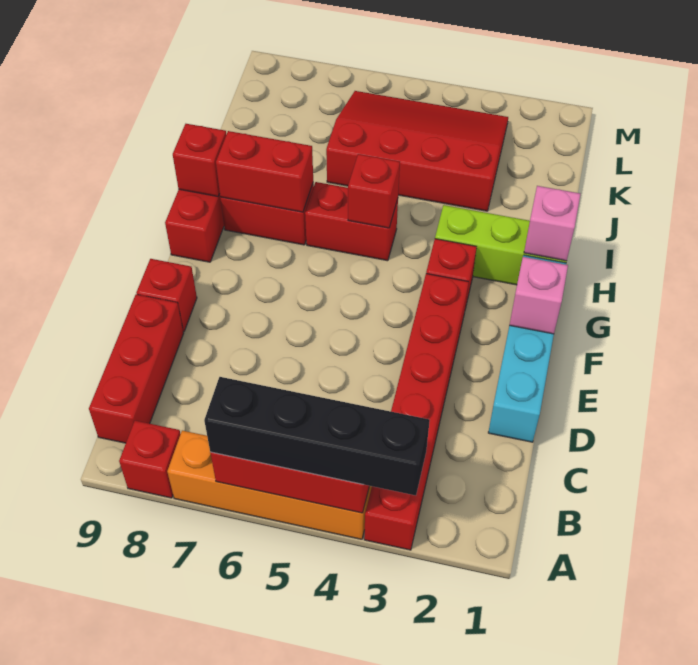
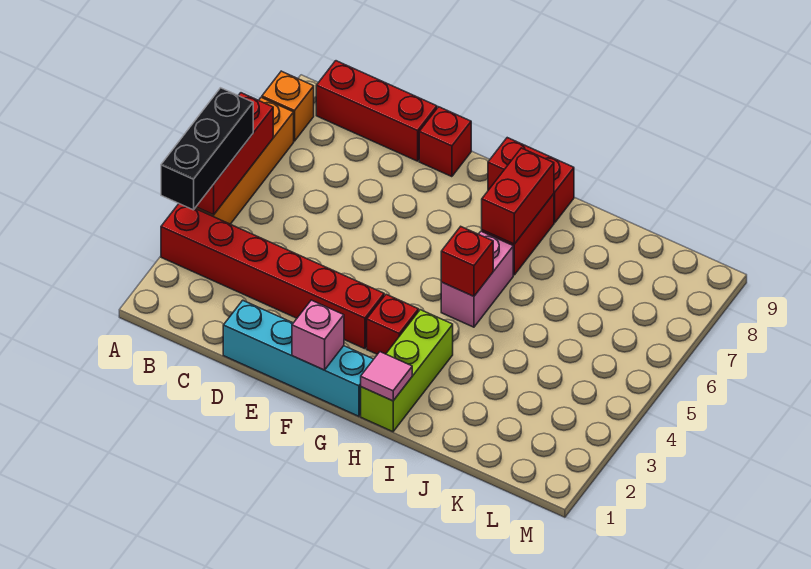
black 1x4 brick [204,377,430,495] -> black 1x3 brick [161,88,253,210]
red 1x1 brick [119,421,180,498] -> orange 1x1 brick [262,71,314,141]
pink 1x1 brick [524,186,580,261] -> pink 1x1 tile [361,352,412,401]
red 1x2 brick [305,182,398,261] -> pink 1x2 brick [441,231,513,327]
red 1x1 brick [173,124,226,196] -> none
red 3x4 slope [326,91,508,211] -> none

